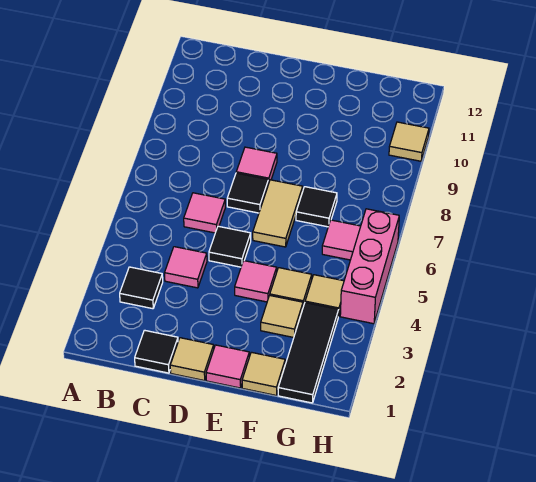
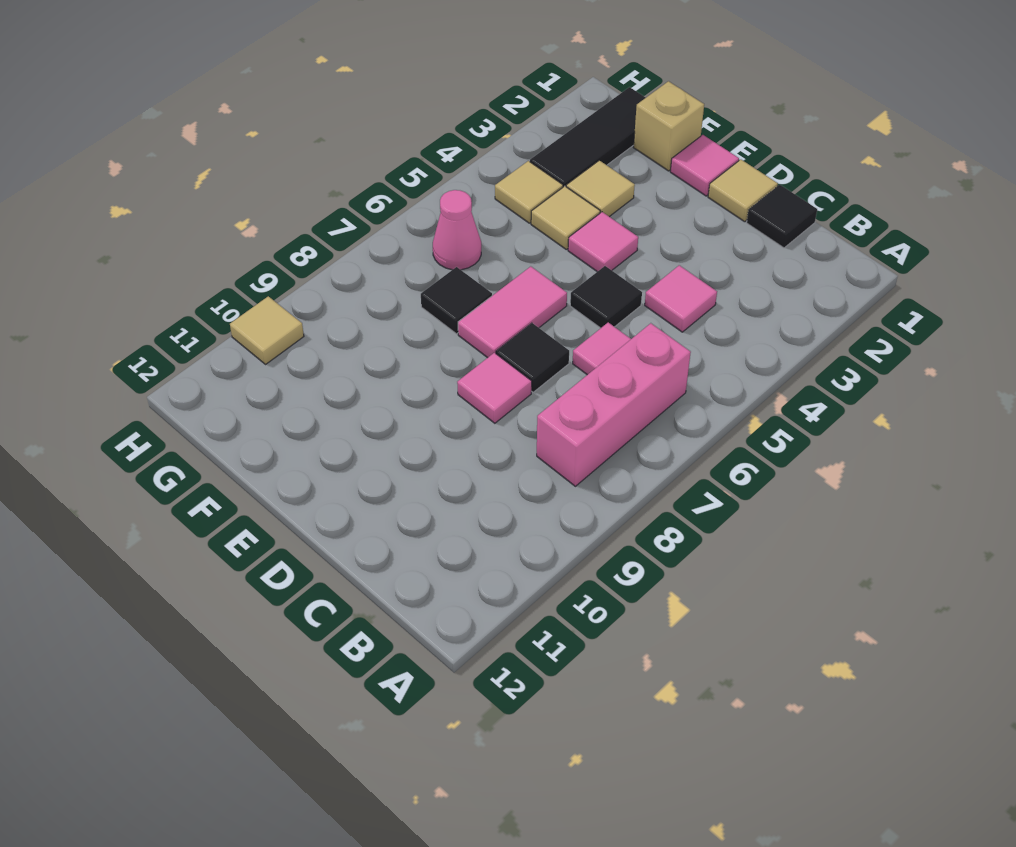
black 1x1 tile [120,267,163,309] -> none
tan 1x2 tile [253,180,303,247] -> pink 1x2 tile [458,266,567,358]
tan 1x1 tile [242,352,285,395] -> tan 1x1 brick [634,81,704,171]
pink 1x1 tile [322,220,361,260] -> pink 1x1 cone [433,190,481,270]
pink 1x3 brick [340,209,399,324] -> pink 1x3 brick moved to [537,323,691,486]

